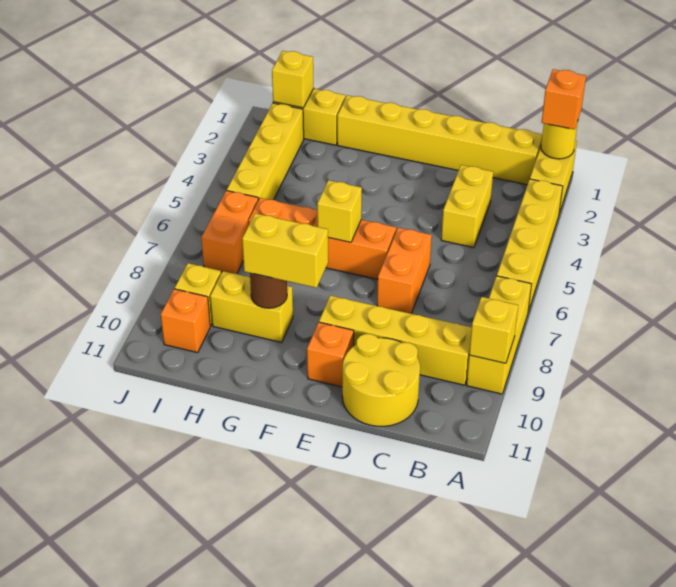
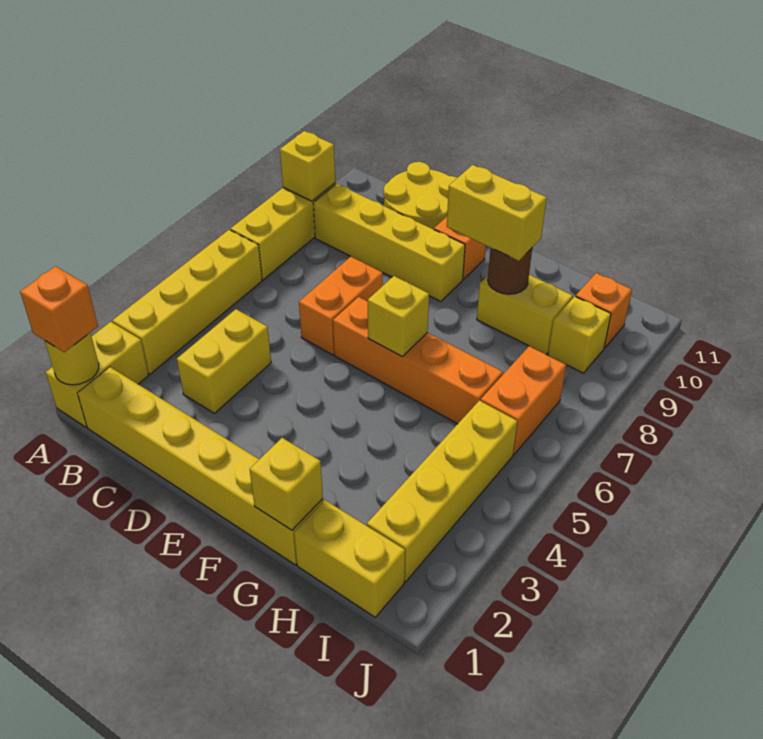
yellow 1x1 brick [272,51,314,108] -> yellow 1x1 brick moved to [250,438,323,530]

